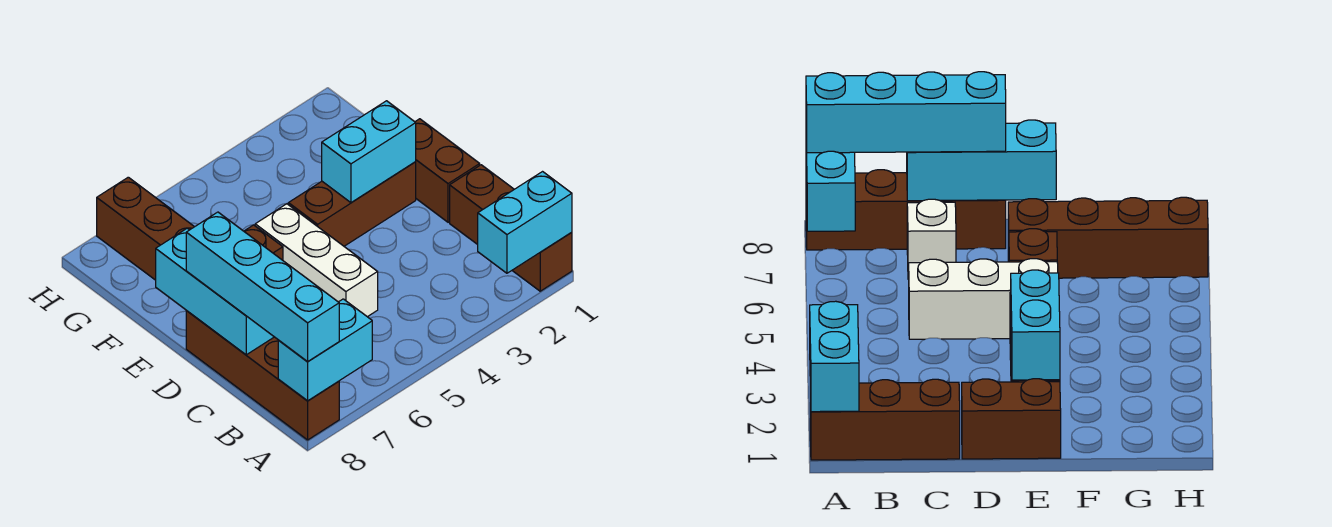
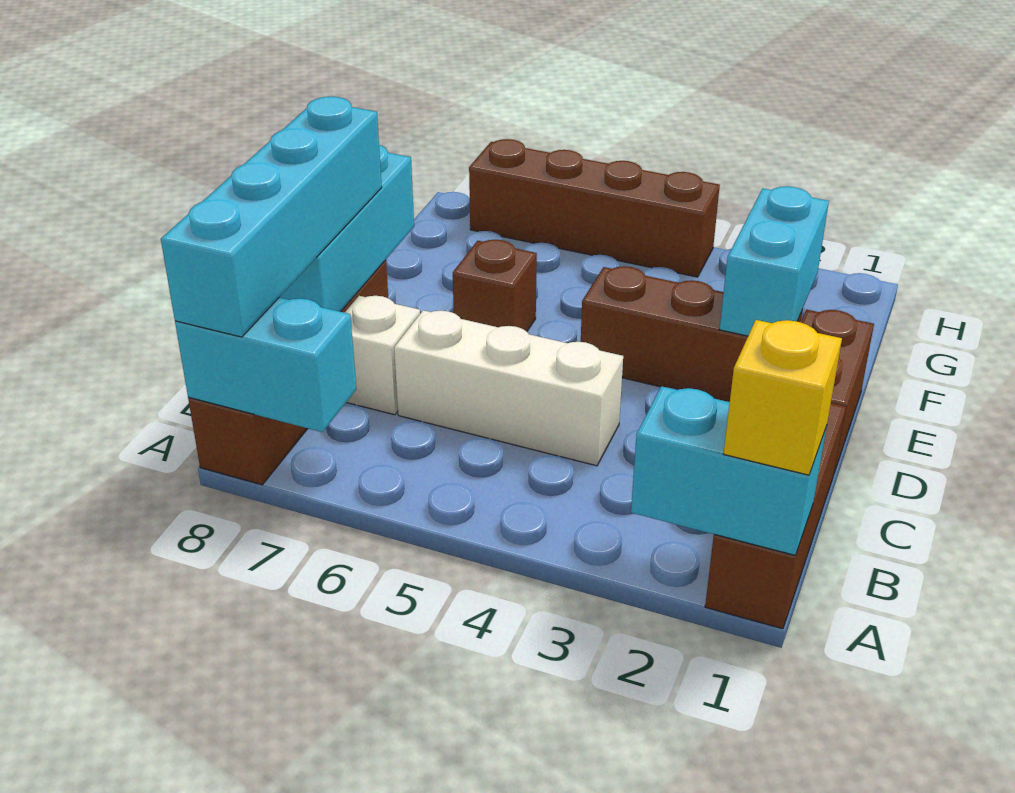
none -> yellow 1x1 brick [724,320,842,475]
white 1x3 brick [255,204,378,317] -> white 1x3 brick turned to [394,310,623,466]
cyan 1x2 brick [322,101,416,203] -> cyan 1x2 brick turned to [720,186,829,336]
brown 1x4 brick [97,177,194,280] -> brown 1x4 brick turned to [469,139,720,277]

